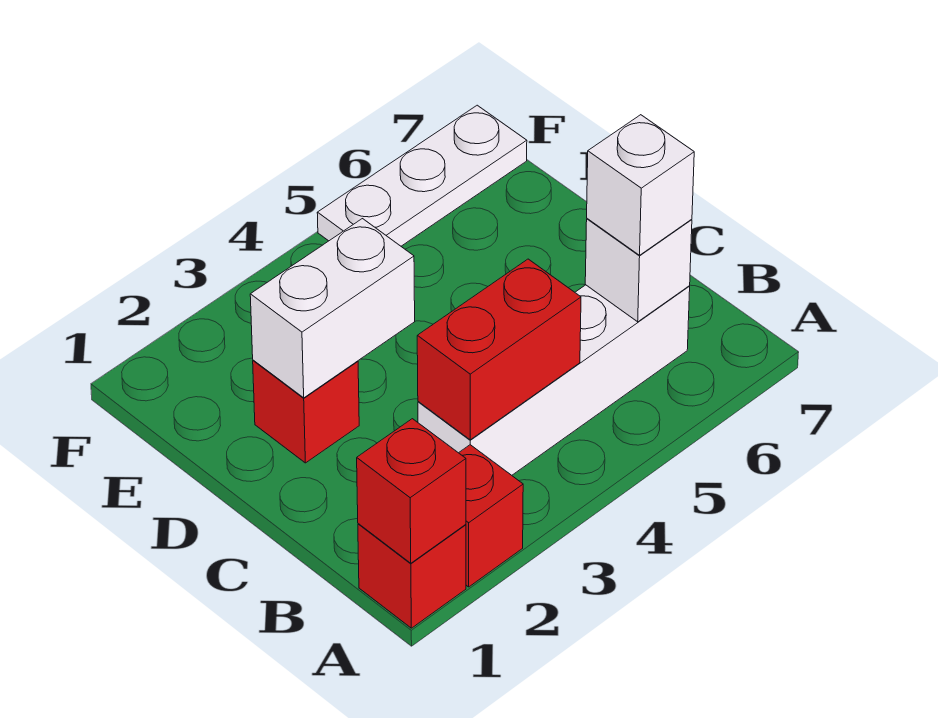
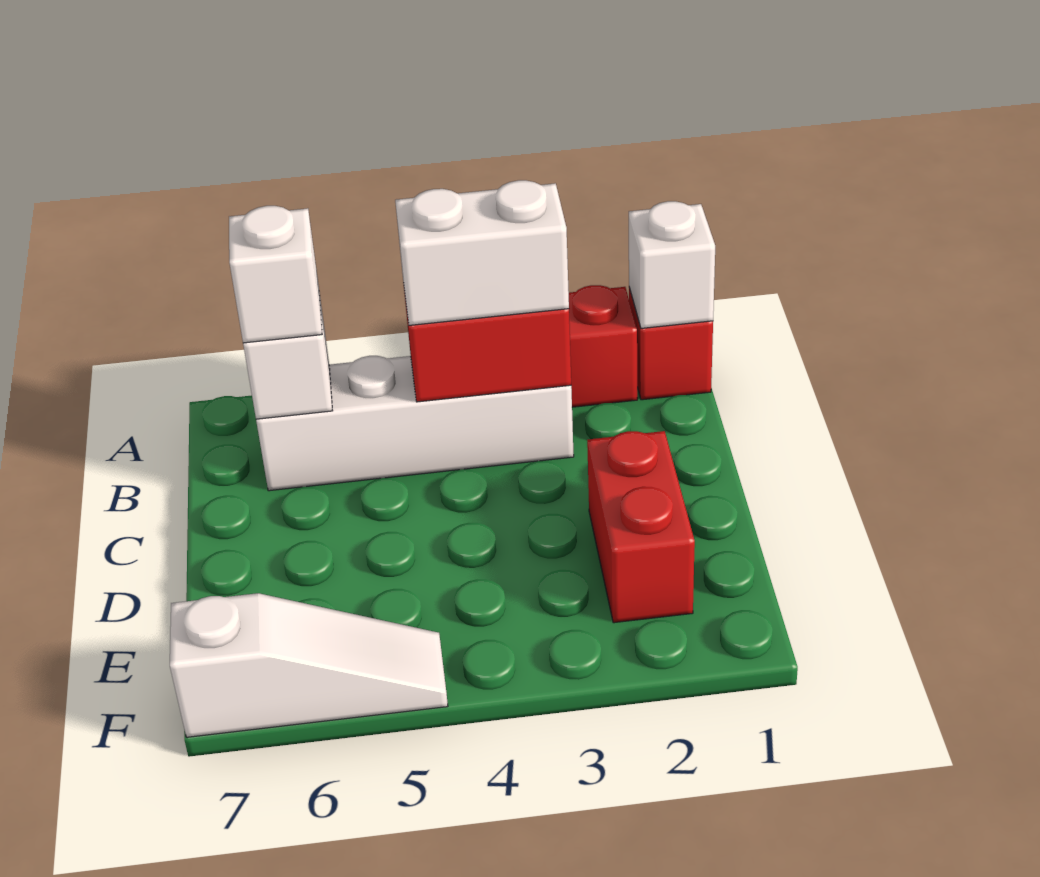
red 1x1 brick [357,419,466,563] -> white 1x1 brick [629,201,715,328]
red 1x1 brick [253,360,359,463] -> red 1x2 brick [587,431,695,623]
white 1x2 brick [250,219,415,398] -> white 1x2 brick moved to [395,180,569,325]
white 1x3 plate [317,105,527,246] -> white 1x3 slope [170,593,448,737]

